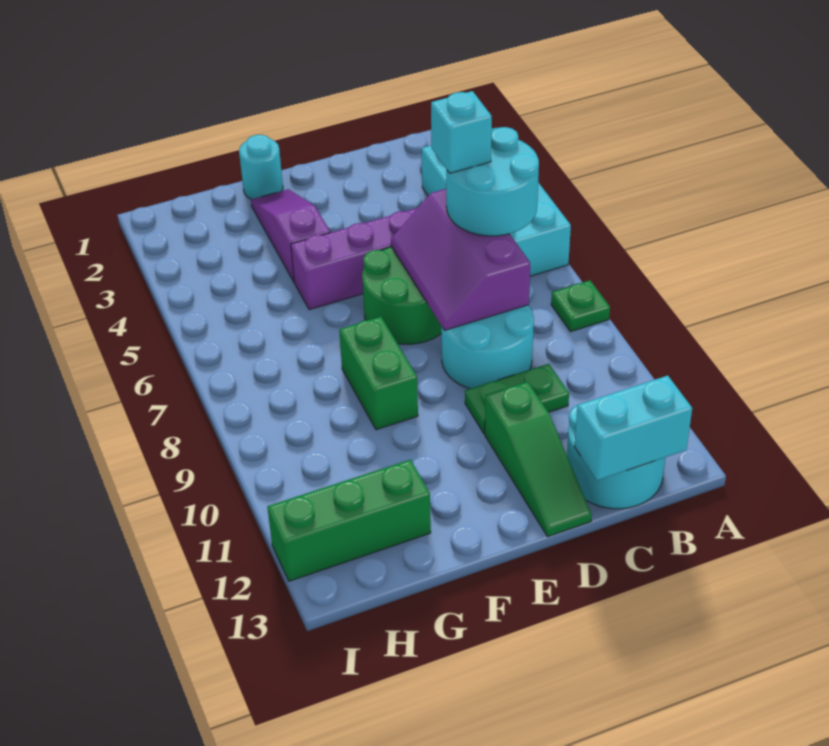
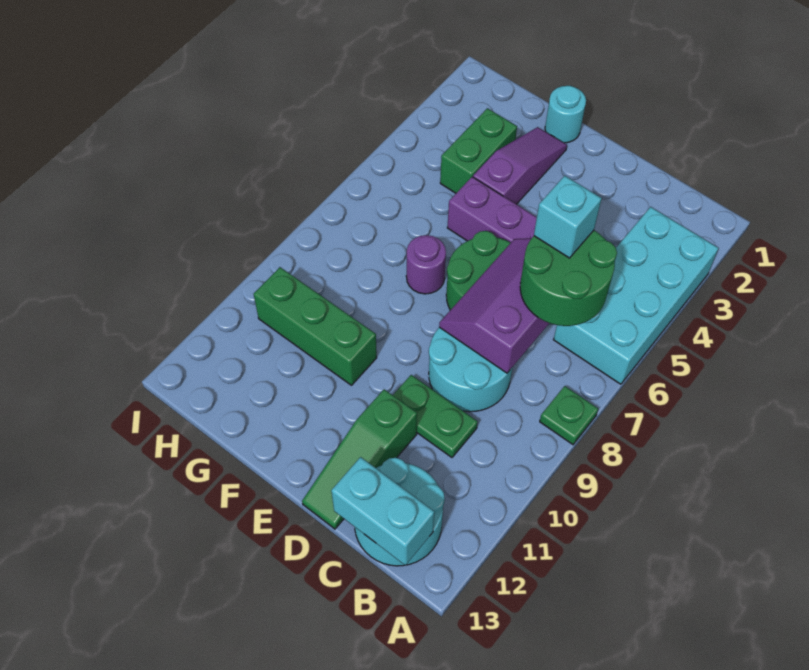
cyan 2x2 round brick [446,127,539,236] -> green 2x2 round brick [520,230,617,326]
none -> purple 1x1 round brick [406,235,446,294]
green 1x2 brick [339,317,418,430] -> green 1x2 brick moved to [440,108,517,193]
green 1x3 brick [267,460,431,581] -> green 1x3 brick moved to [254,267,377,385]

